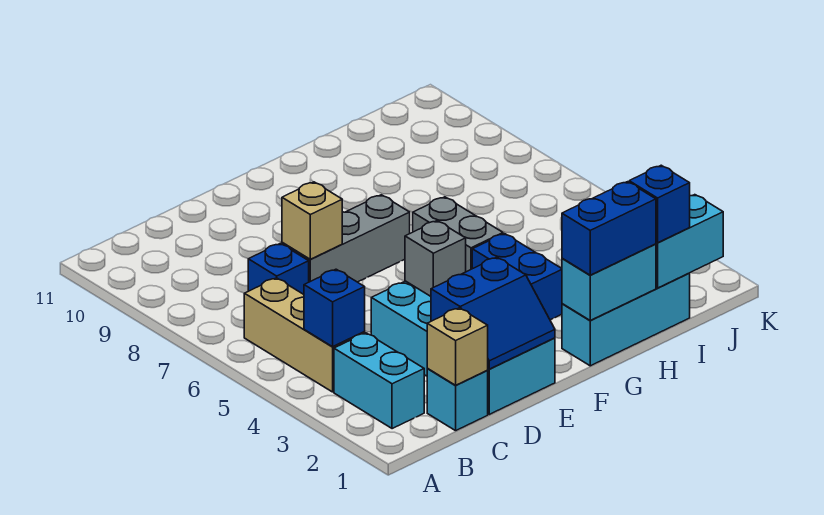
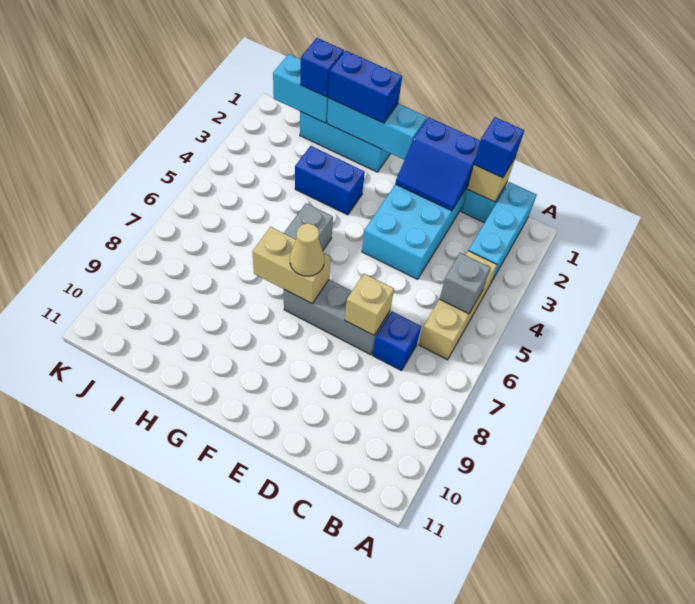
cyan 1x2 brick [334,333,424,429] -> cyan 1x3 brick [469,182,537,282]
blue 1x1 brick [304,269,365,347] -> blue 1x1 brick moved to [474,117,524,178]
blue 2x2 slope [431,257,555,369] -> blue 2x2 slope turned to [395,117,480,211]
grey 1x1 brick [405,221,466,296] -> grey 1x1 brick moved to [440,253,490,314]
none -> tan 1x2 brick [252,227,331,303]
none -> tan 1x1 cone [290,223,324,276]
cyan 1x2 brick [562,244,656,320] -> cyan 1x3 brick [327,98,427,160]
blue 1x2 brick [472,234,562,320] -> blue 1x2 brick turned to [295,146,365,215]

